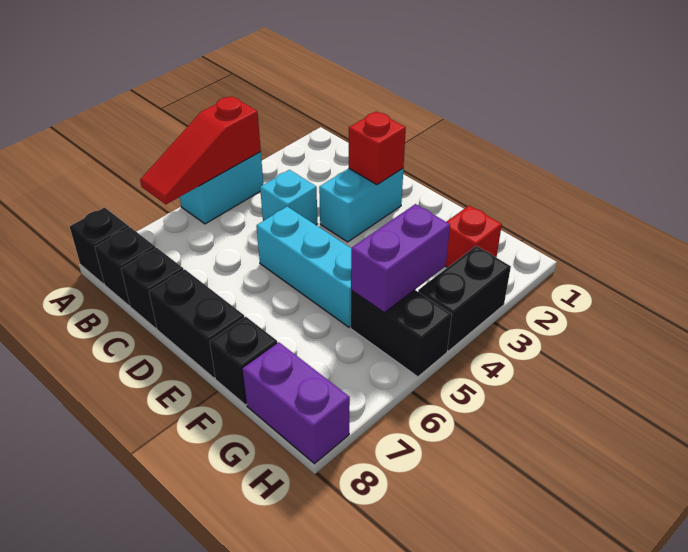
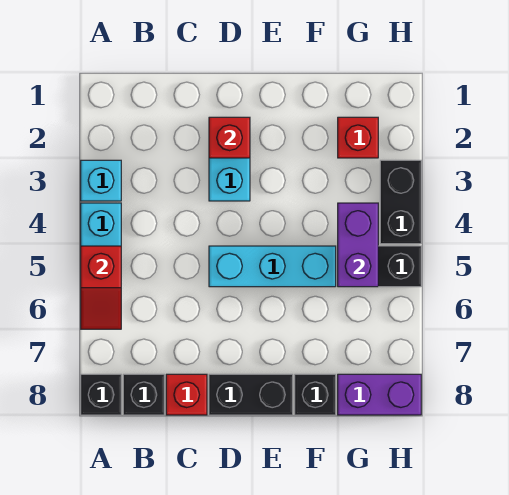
red 1x3 slope [140,96,261,204] -> red 1x2 slope [81,246,121,329]
cyan 1x1 brick [260,170,317,225] -> cyan 1x1 brick moved to [81,160,121,201]
black 1x1 brick [121,248,184,329] -> red 1x1 brick [166,374,207,415]

